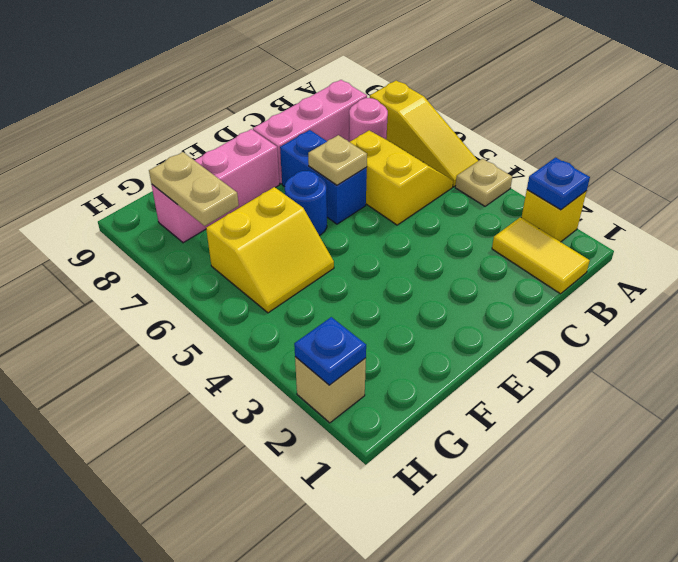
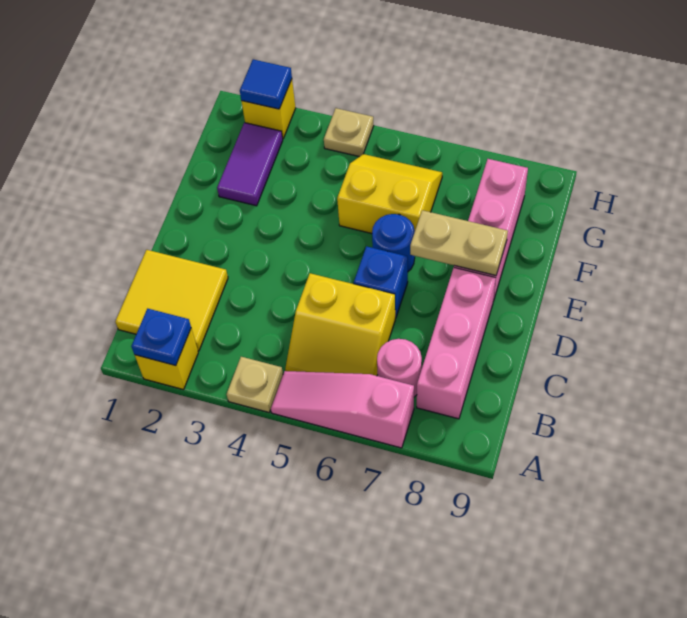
yellow 1x3 slope [370,81,478,187] -> pink 1x3 slope [271,371,414,448]
yellow 1x2 tile [492,217,590,294] -> yellow 2x2 tile [115,250,228,351]
blue 1x2 brick [280,130,367,224] -> blue 1x1 brick [354,246,408,318]
tan 1x1 plate [308,135,367,185] -> tan 1x1 plate moved to [324,108,374,157]
none -> purple 1x2 tile [217,123,283,206]
yellow 2x2 slope [206,187,334,313] -> yellow 2x2 slope turned to [337,154,442,233]
tan 1x2 plate [149,152,239,226] -> tan 1x2 plate moved to [410,210,508,275]
tan 1x1 brick [295,357,366,423] -> yellow 1x1 brick [241,79,296,139]
blue 1x1 plate [294,317,366,385] -> blue 1x1 tile [240,59,292,109]

